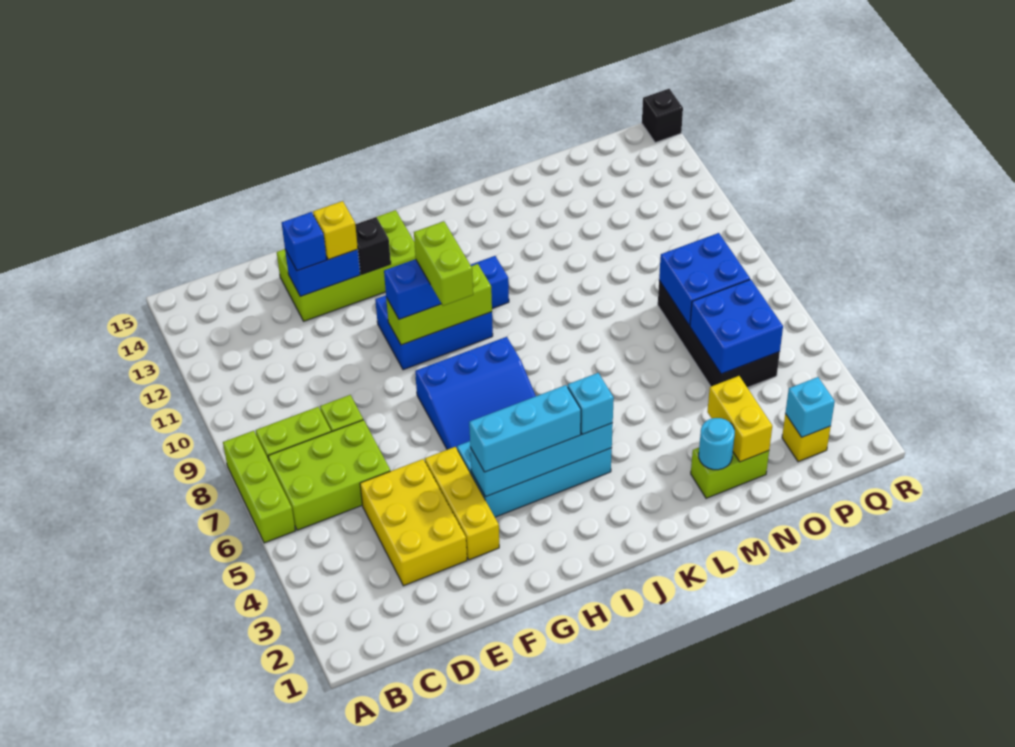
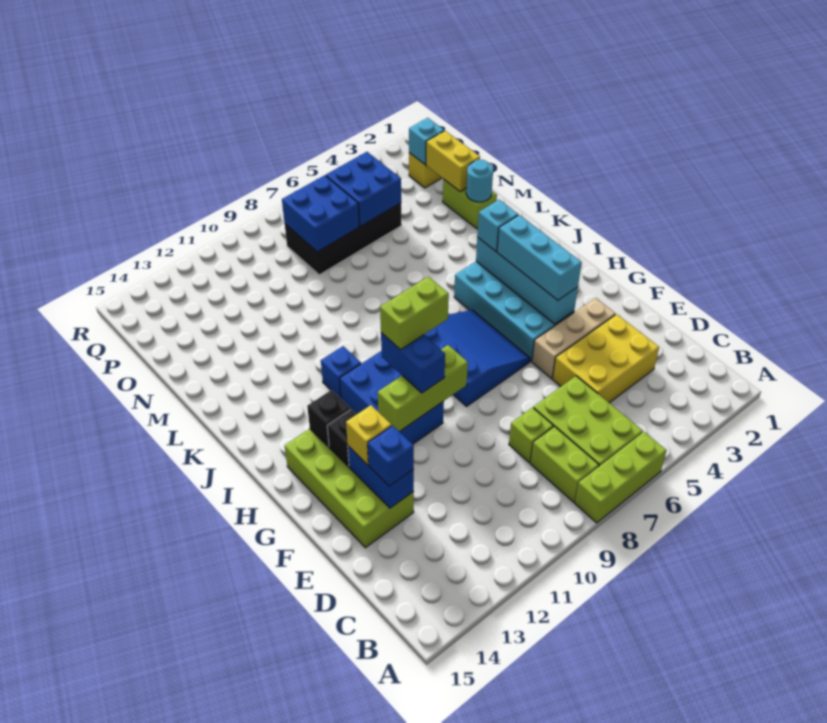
yellow 1x3 brick [425,447,499,560] -> tan 1x3 brick [532,298,616,378]
lime 1x3 brick [386,264,492,345] -> lime 1x3 brick turned to [378,345,468,432]
yellow 1x2 brick [707,376,772,462] -> yellow 1x2 brick turned to [426,131,480,191]
black 1x1 brick [642,89,683,143] -> black 1x1 brick moved to [307,390,351,447]

